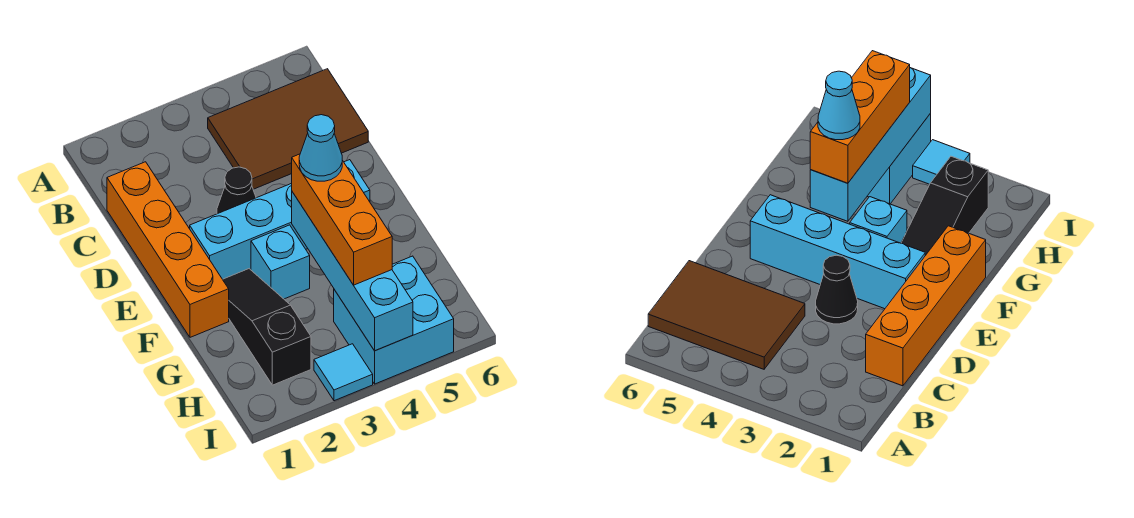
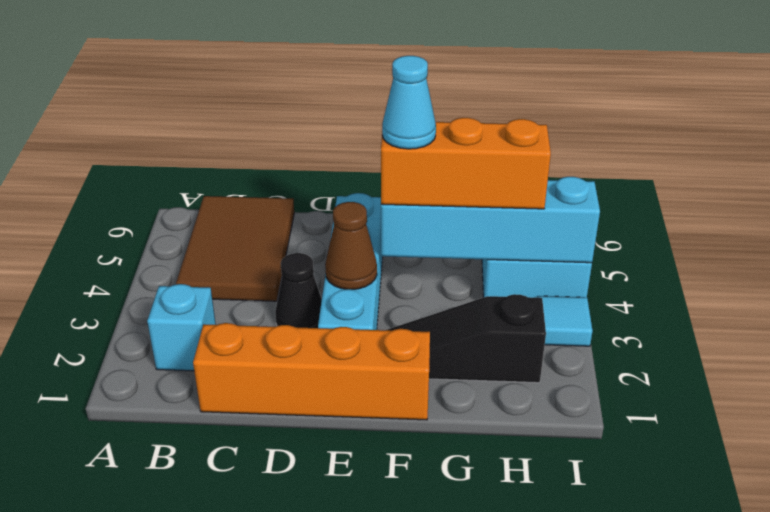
none -> brown 1x1 cone [325,202,377,289]
cyan 1x1 brick [251,225,310,299] -> cyan 1x1 brick moved to [147,284,216,371]

